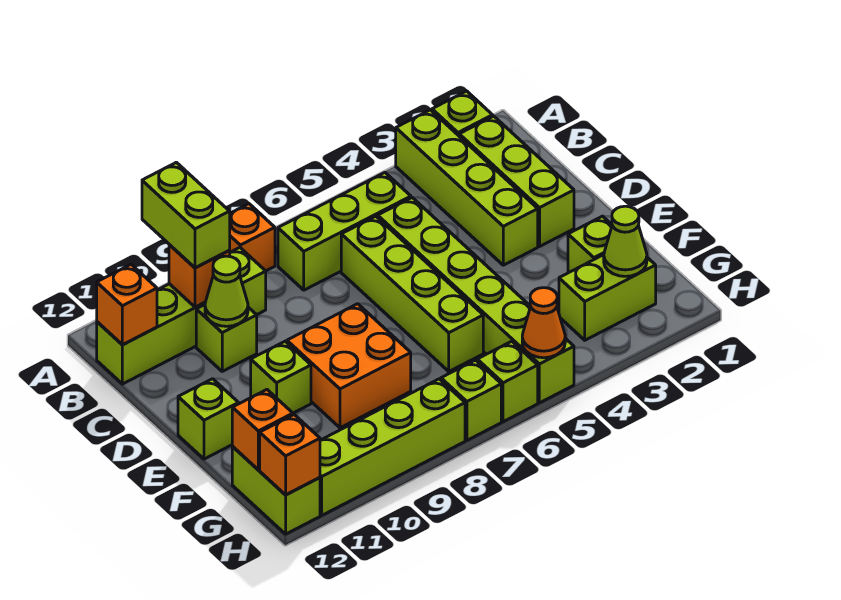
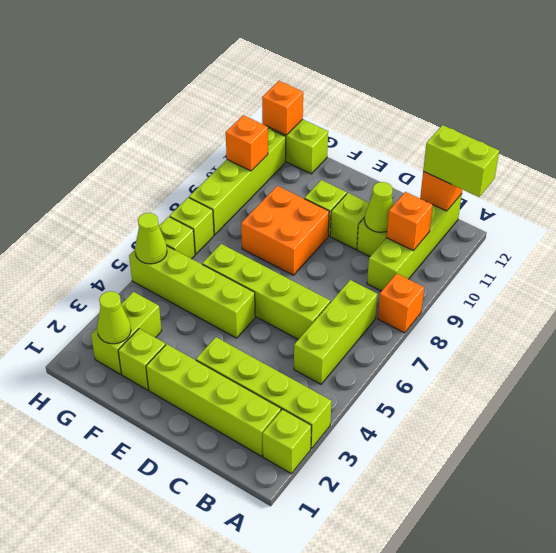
lime 1x2 brick [142,162,230,268] -> lime 1x2 brick moved to [423,125,499,197]
lime 1x3 brick [459,116,574,246] -> lime 1x4 brick [146,344,281,456]
lime 1x6 brick [378,198,574,403] -> lime 1x4 brick [129,246,255,338]
lime 1x1 brick [178,379,239,459] -> lime 1x1 brick moved to [330,193,369,249]
orange 1x1 brick [232,390,293,470] -> orange 1x1 brick moved to [226,115,268,171]
orange 1x1 cone [522,288,565,358] -> lime 1x1 cone [135,213,167,264]

